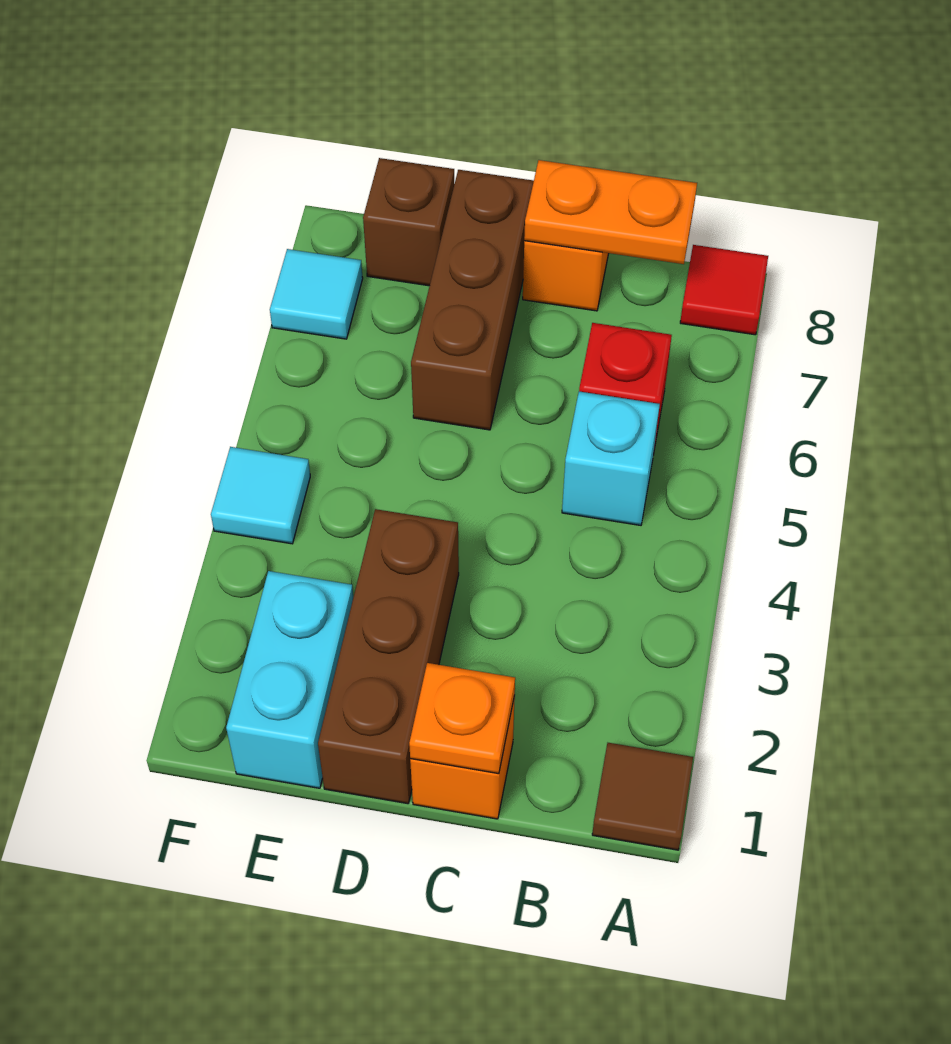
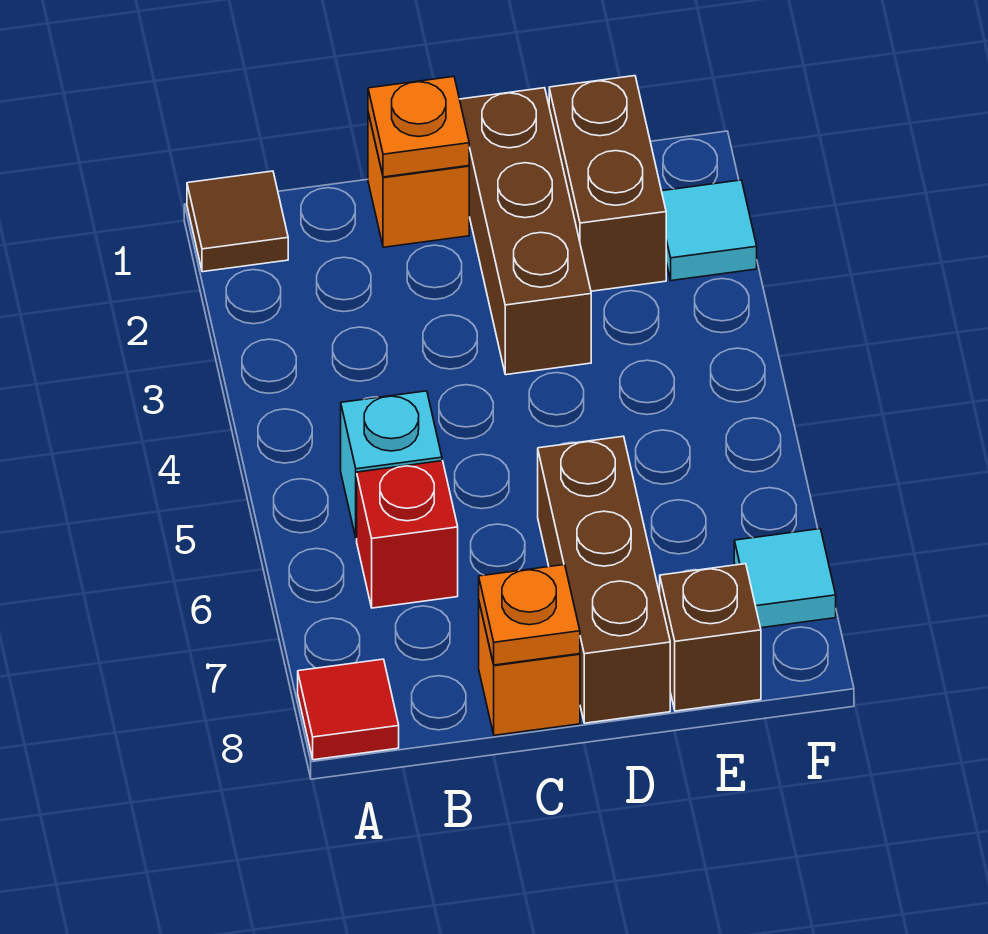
orange 1x2 plate [524,160,697,264] -> orange 1x1 plate [479,565,580,665]
cyan 1x2 brick [226,571,353,788] -> brown 1x2 brick [549,76,666,291]
cyan 1x1 tile [211,447,310,544] -> cyan 1x1 tile moved to [662,180,757,281]

